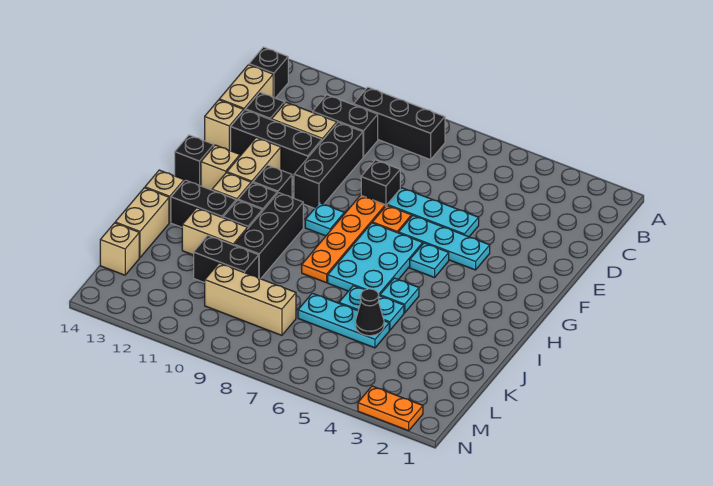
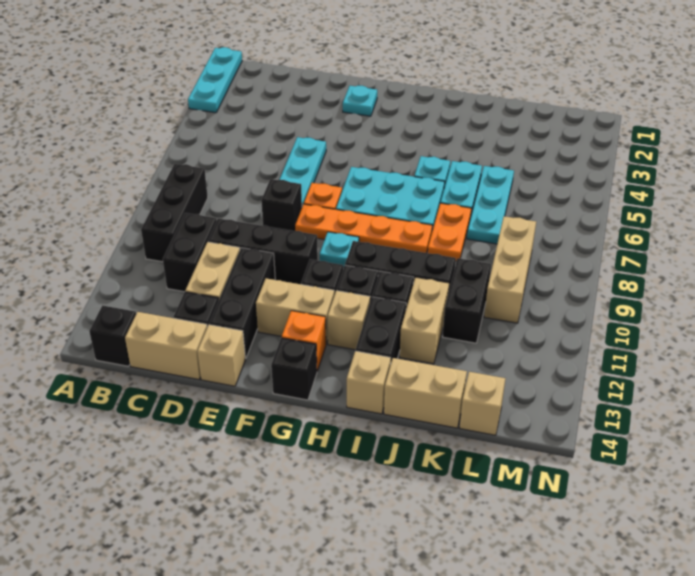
cyan 1x3 plate [399,216,490,270] -> cyan 1x3 plate moved to [188,47,242,113]
cyan 1x1 plate [410,243,449,278] -> cyan 1x1 plate moved to [343,86,377,116]
tan 1x1 brick [201,145,240,190] -> orange 1x1 brick [282,311,326,371]
black 1x1 cone [356,289,384,336] -> none
orange 1x2 plate [358,386,423,431] -> orange 1x2 plate moved to [428,203,471,262]

